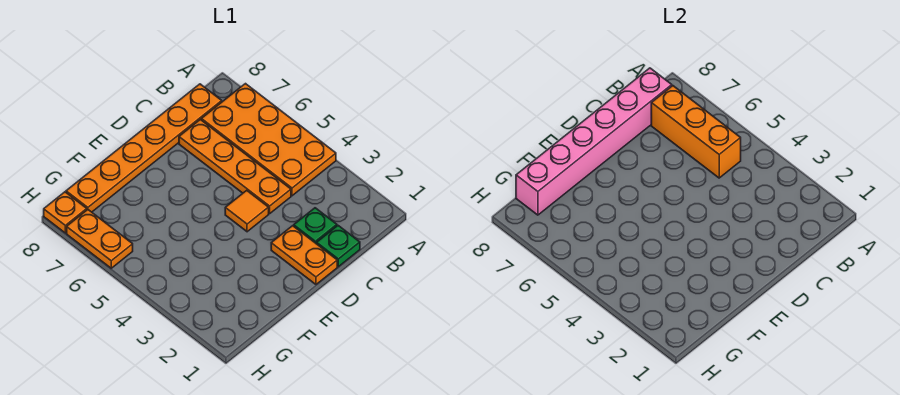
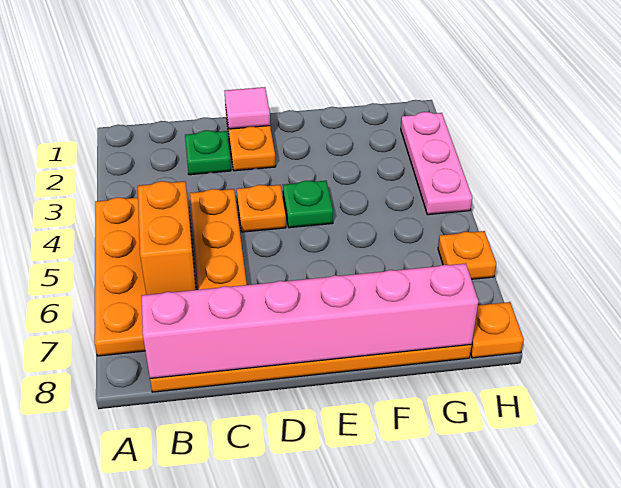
orange 1x3 brick [651,86,741,178] -> orange 1x2 brick [138,181,196,295]
green 1x1 plate [317,226,360,267] -> green 1x1 plate moved to [283,181,333,228]
none -> pink 1x1 tile [225,87,270,129]
orange 1x1 tile [225,190,269,232] -> orange 1x1 plate [237,185,286,232]
none -> pink 1x3 plate [401,112,472,215]
orange 1x2 plate [67,210,133,268] -> orange 1x1 plate [438,231,496,279]

